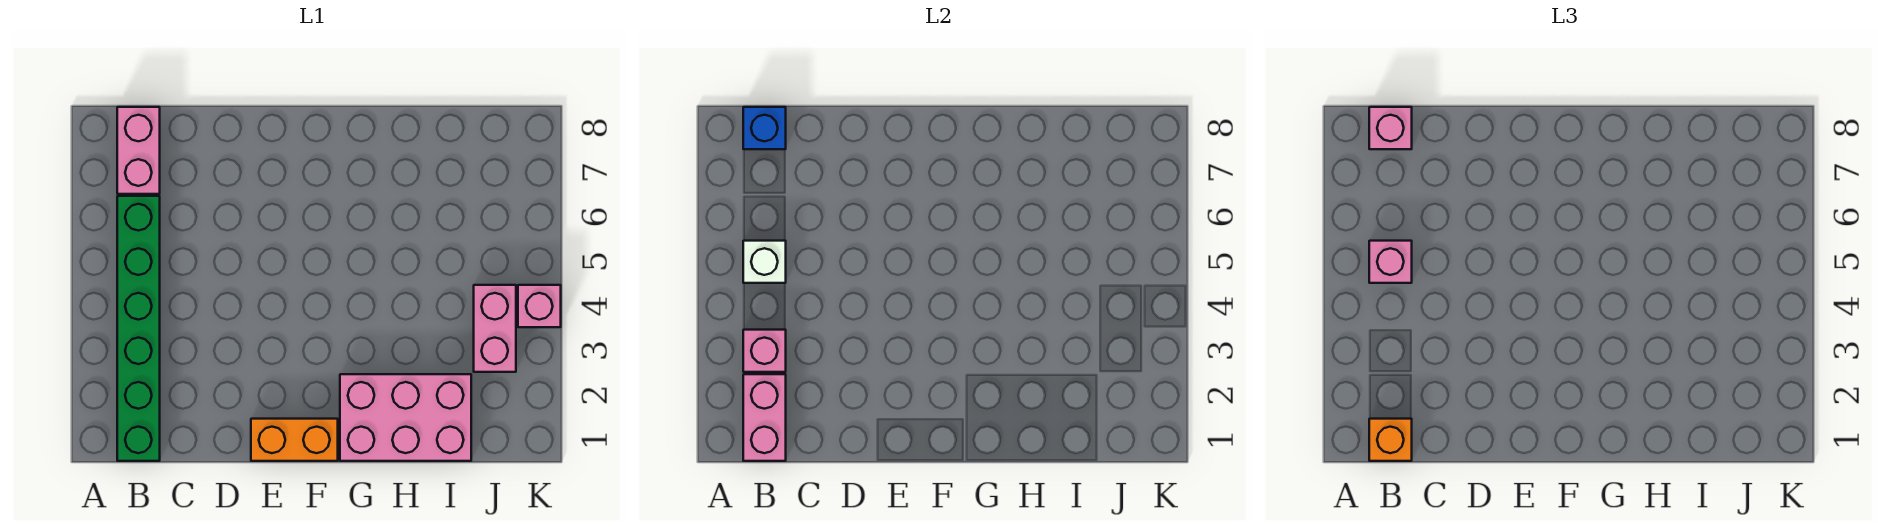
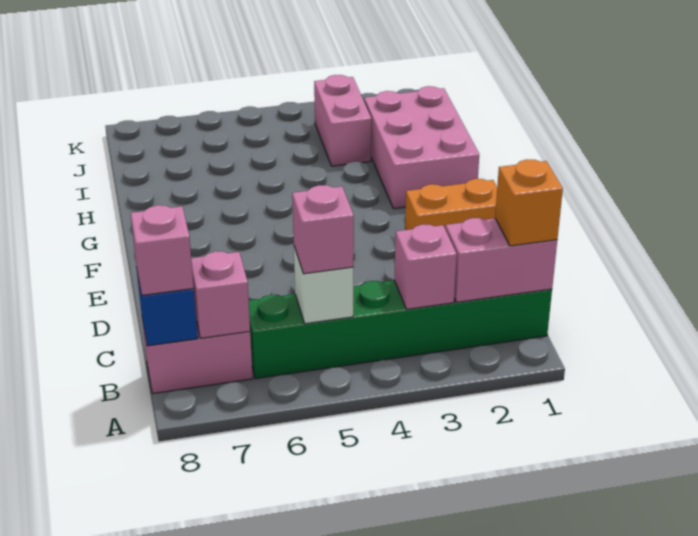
orange 1x2 brick [251,419,338,461] -> orange 1x2 brick turned to [405,179,497,230]
pink 1x2 brick [474,285,516,372] -> pink 1x2 brick turned to [314,75,371,166]
pink 1x1 brick [518,285,561,327] -> pink 1x1 brick moved to [191,251,250,338]

